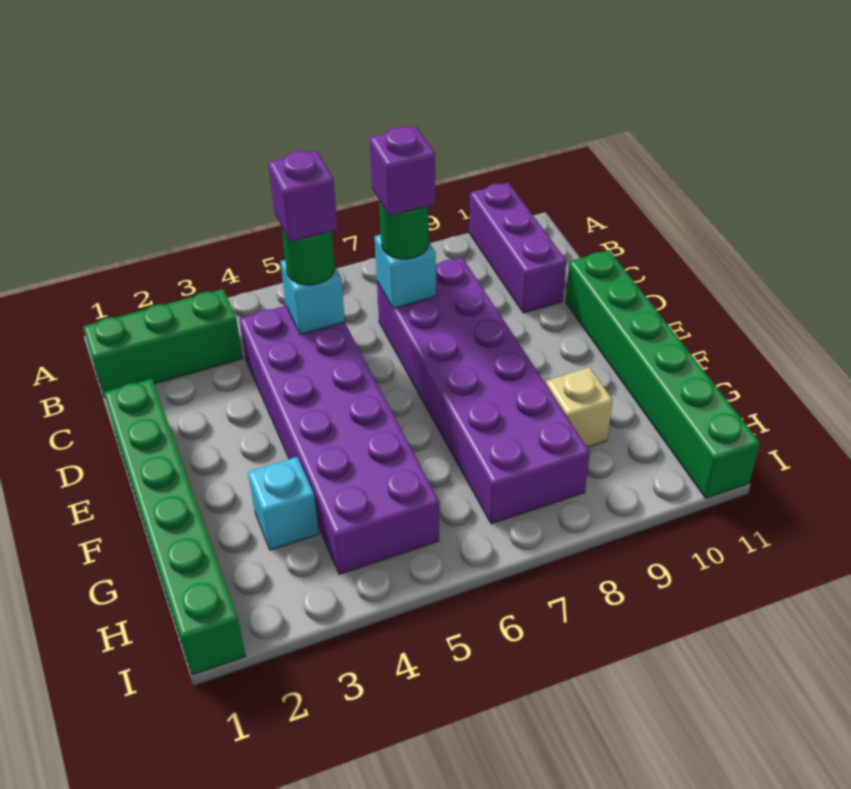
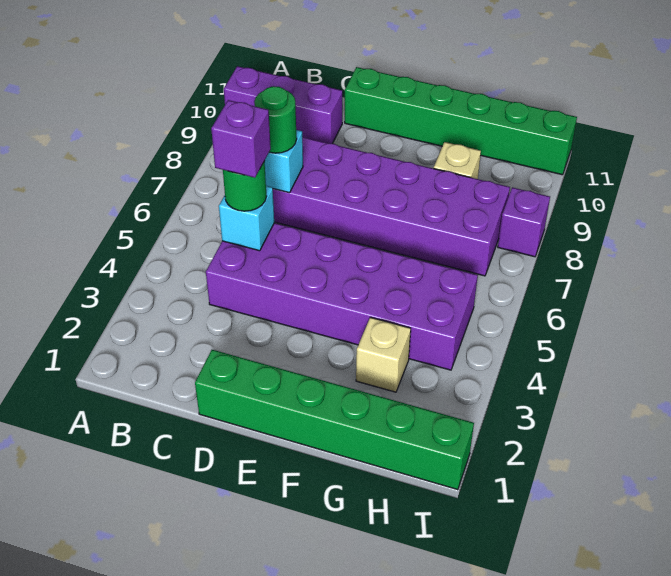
green 1x3 brick [83,289,243,398] -> none
purple 1x1 brick [369,126,435,216] -> purple 1x1 brick moved to [498,187,550,257]
cyan 1x1 brick [248,457,319,550] -> tan 1x1 brick [356,317,411,392]

